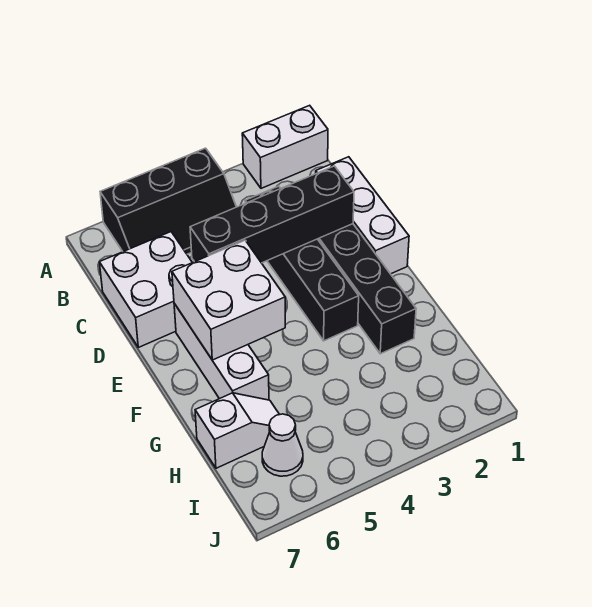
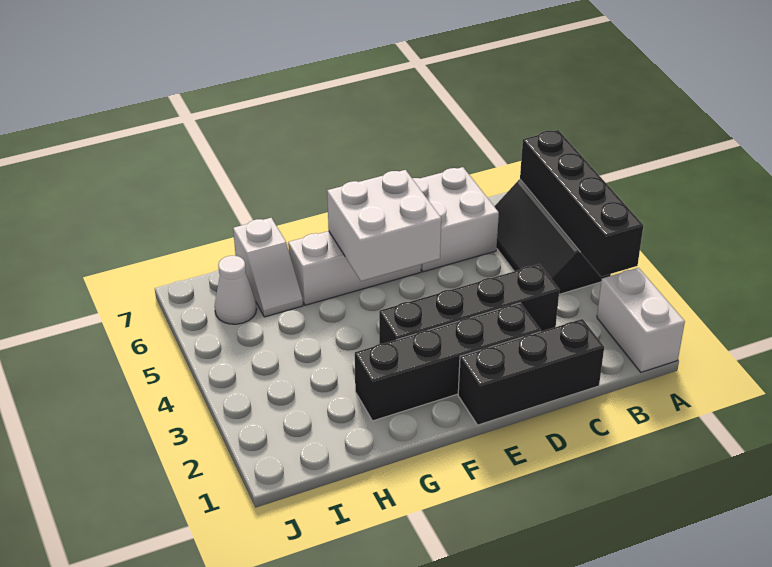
white 1x3 brick [316,157,409,274] -> black 1x3 brick [458,319,604,425]
black 1x4 brick [190,166,354,263] -> black 1x4 brick moved to [520,130,644,277]

